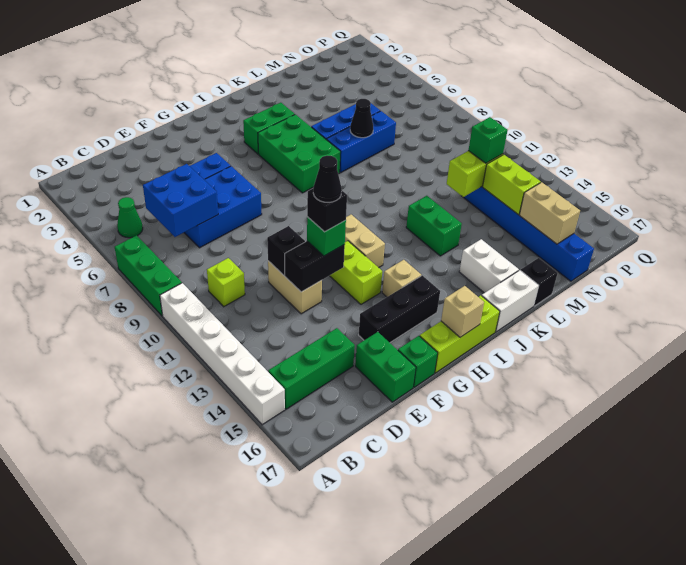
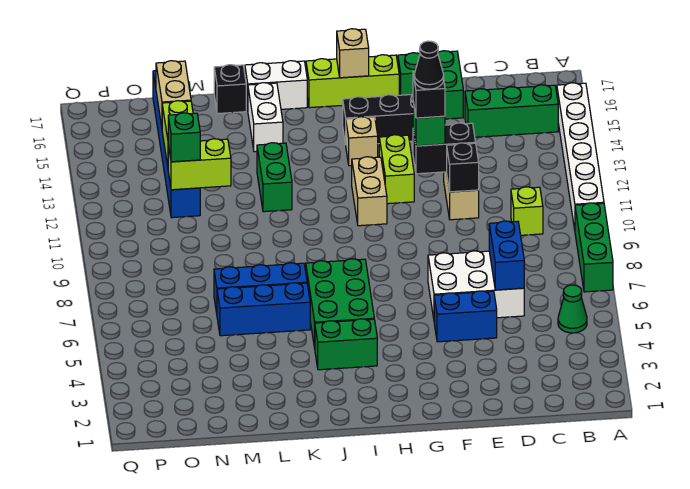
blue 2x2 brick [143,164,218,237] -> blue 1x2 brick [489,221,524,290]
blue 2x3 brick [184,166,262,248] -> white 2x3 brick [428,251,524,318]
black 1x1 cone [350,99,373,138] -> none

